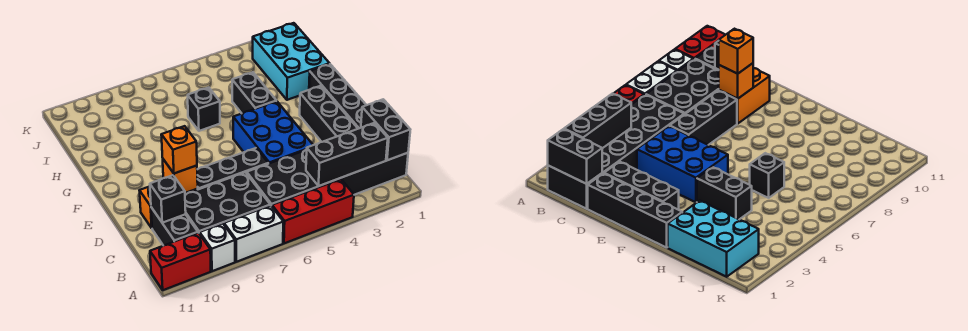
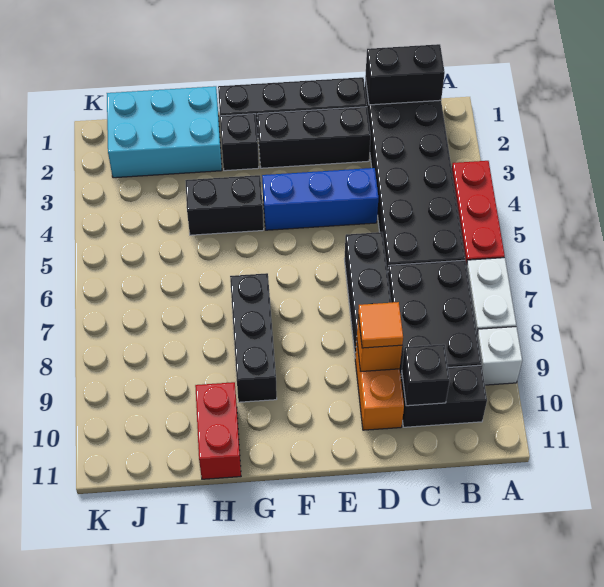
red 1x2 brick [150,233,211,290] -> red 1x2 brick moved to [195,382,241,479]
black 1x3 brick [306,123,388,186] -> black 1x3 brick moved to [230,273,277,402]
blue 2x3 brick [233,101,313,164] -> blue 1x3 brick [262,168,378,230]
orange 1x1 brick [161,126,197,173] -> orange 1x1 tile [358,302,403,348]
black 1x1 brick [188,87,220,131] -> black 1x1 brick moved to [220,114,259,171]

